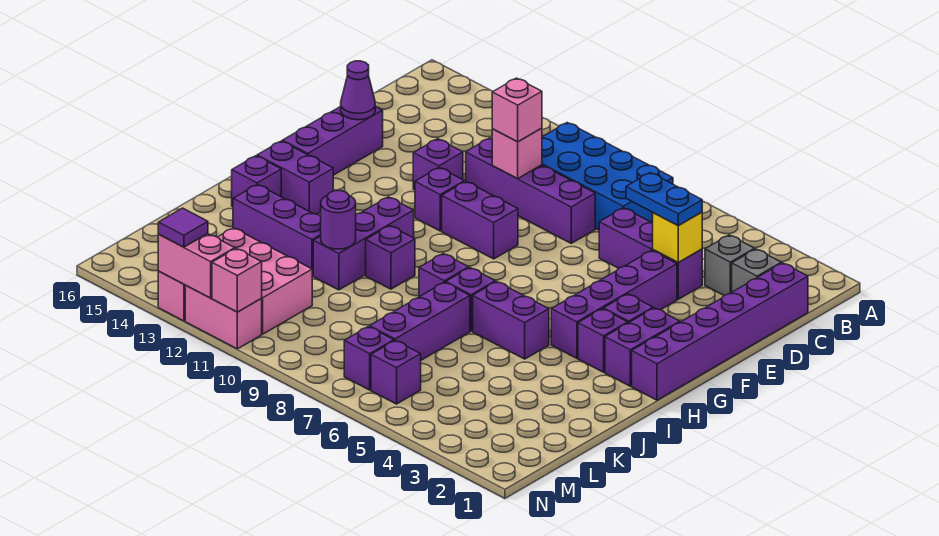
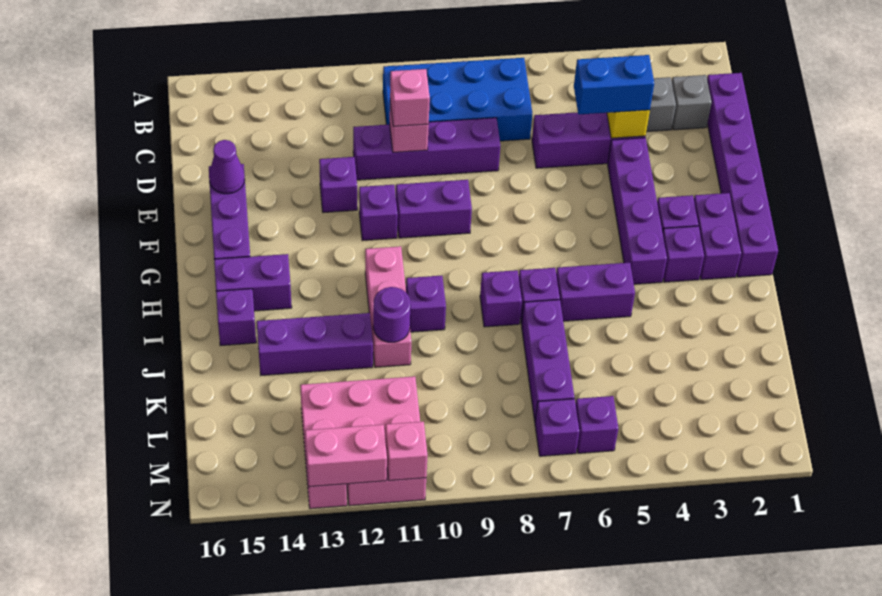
blue 1x2 plate [626,173,702,226] -> blue 1x2 brick [574,55,654,114]
purple 1x3 brick [313,197,414,290] -> pink 1x3 brick [365,246,411,367]
purple 1x1 tile [158,208,208,247] -> none

